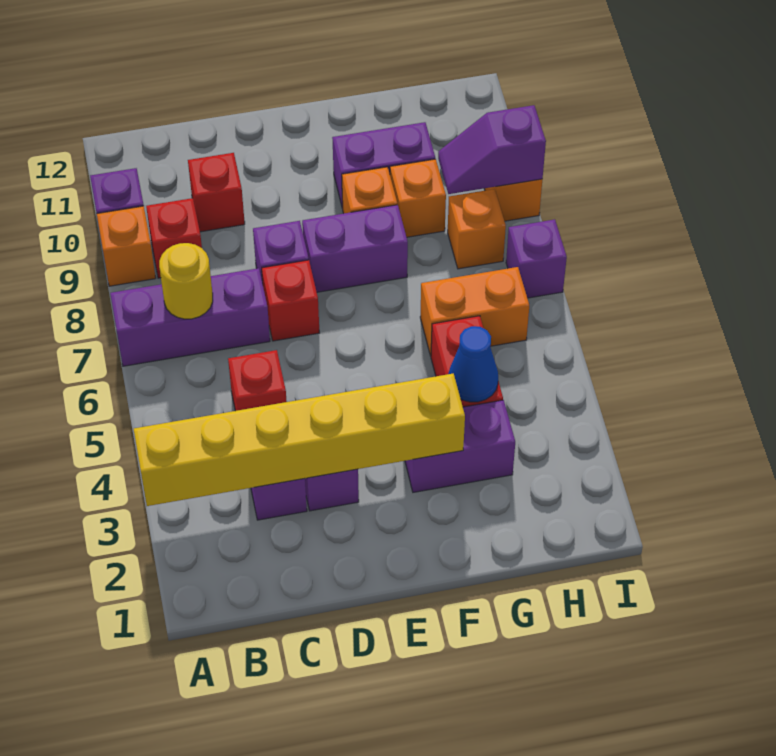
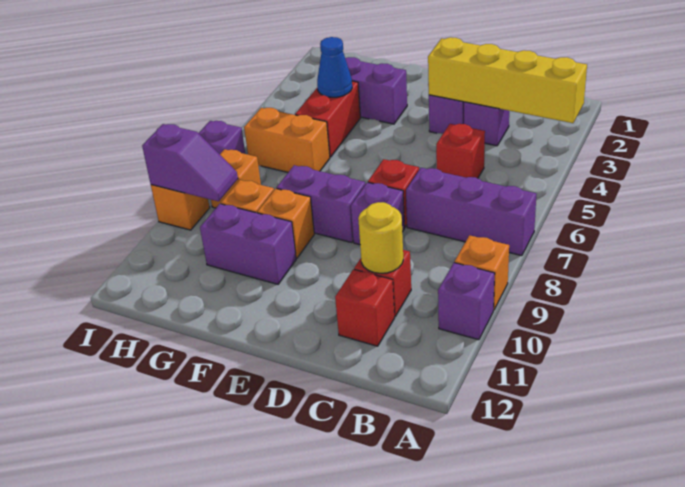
yellow 1x6 brick [134,374,465,506] -> yellow 1x4 brick [428,37,587,123]
yellow 1x1 round brick [159,243,213,319] -> yellow 1x1 round brick moved to [358,202,403,273]
red 1x1 brick [146,198,202,278] -> red 1x1 brick moved to [335,269,395,346]

